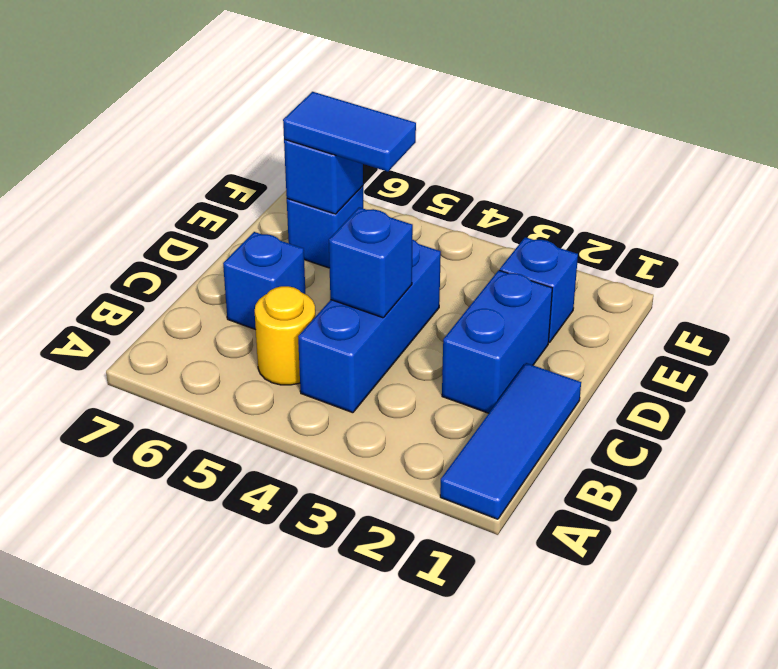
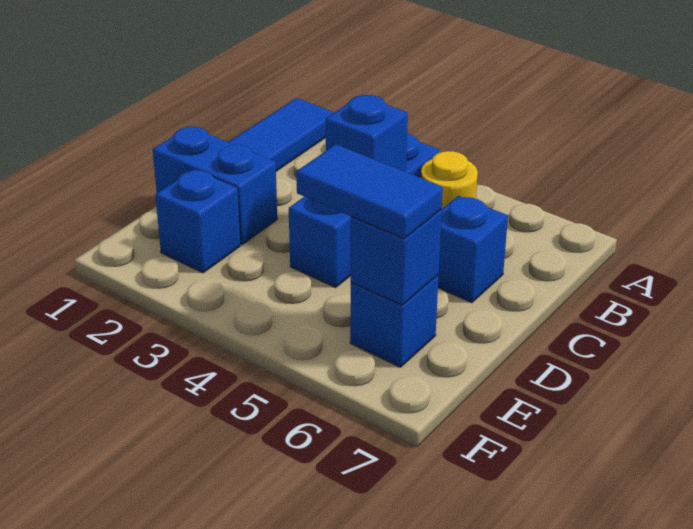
blue 1x2 brick [442,270,552,413] -> blue 1x2 brick turned to [153,126,278,245]

